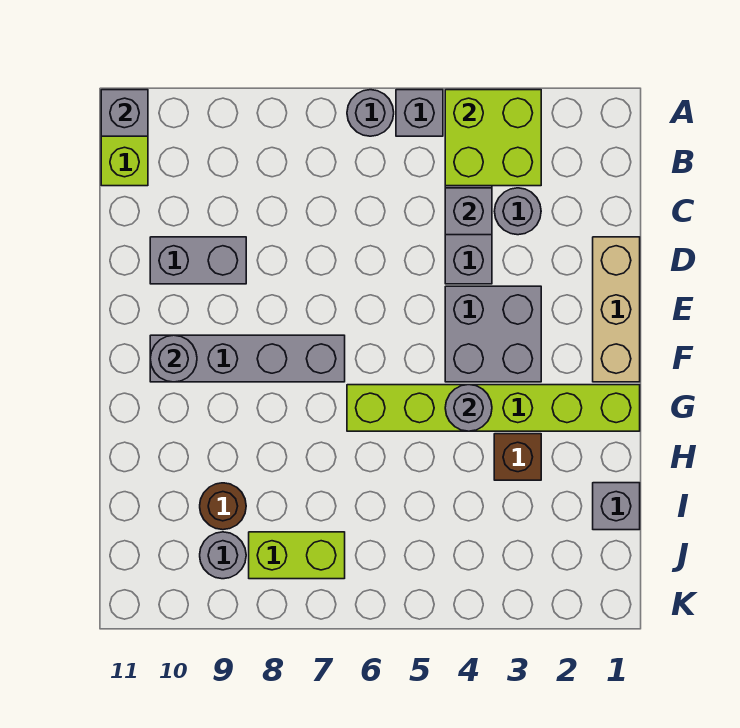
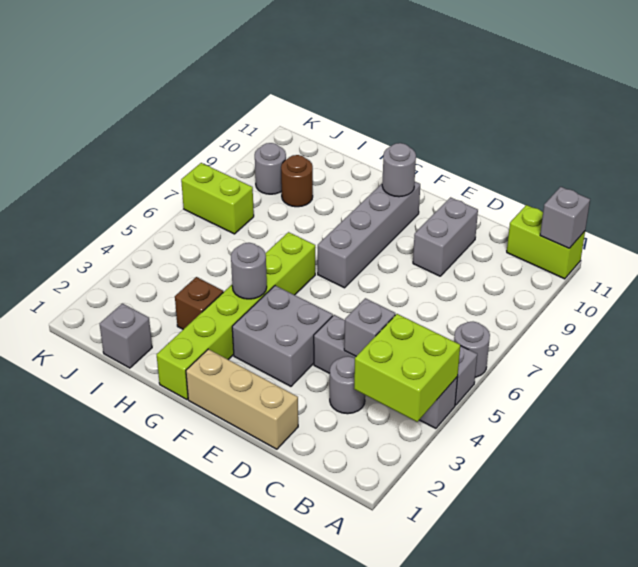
lime 1x2 brick [249,532,345,579] -> lime 1x2 brick turned to [181,163,254,234]

